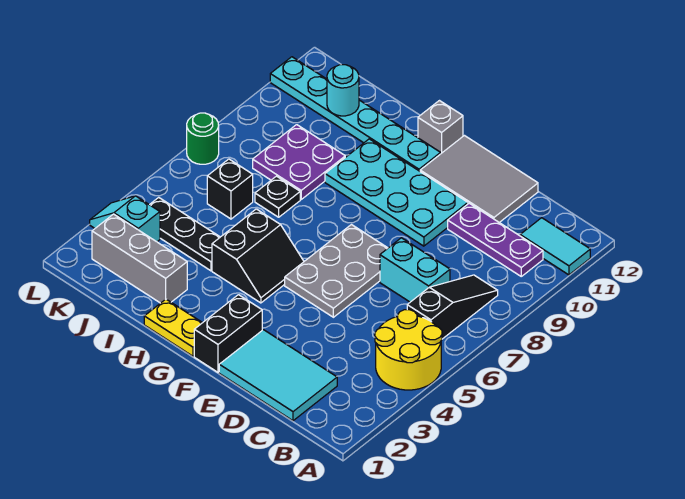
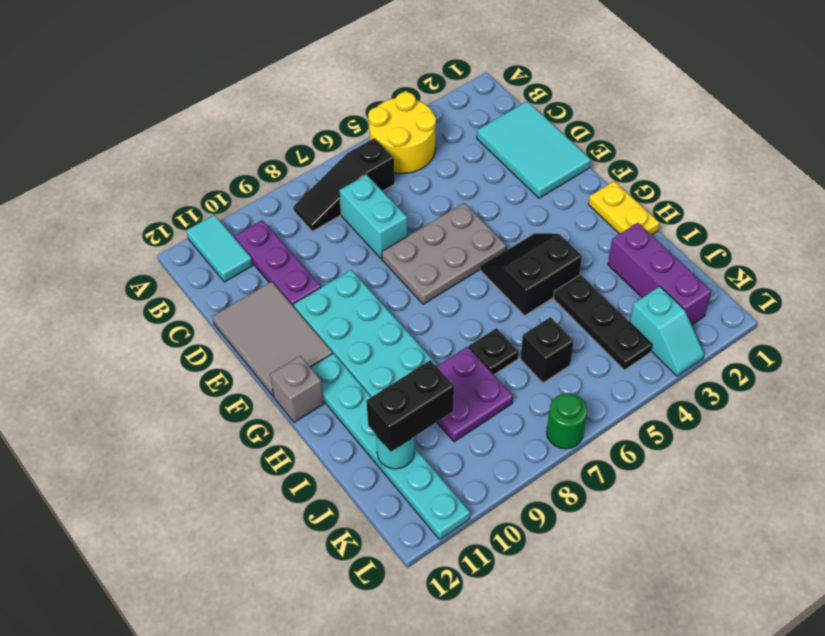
black 1x2 brick [194,295,262,372] -> black 1x2 brick moved to [366,360,454,452]
grey 1x3 brick [92,214,187,303] -> purple 1x3 brick [608,223,711,325]

